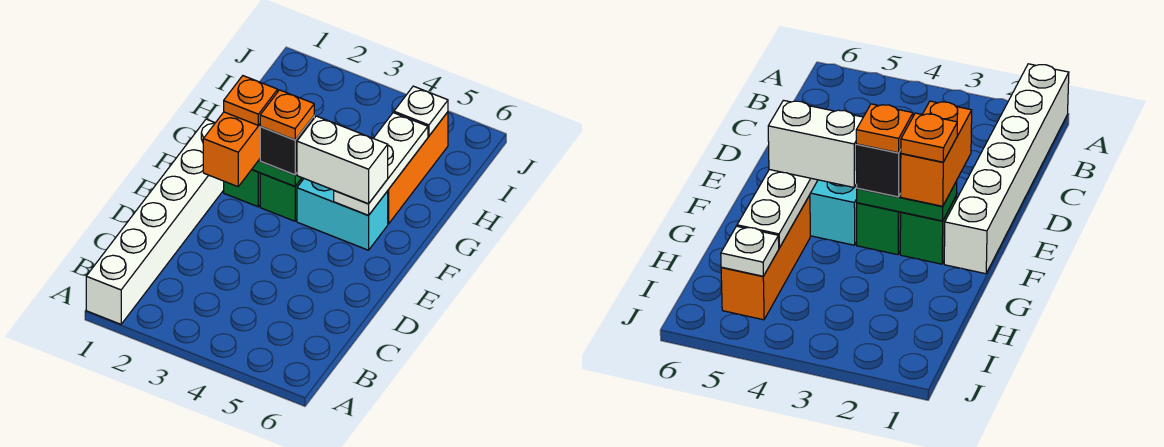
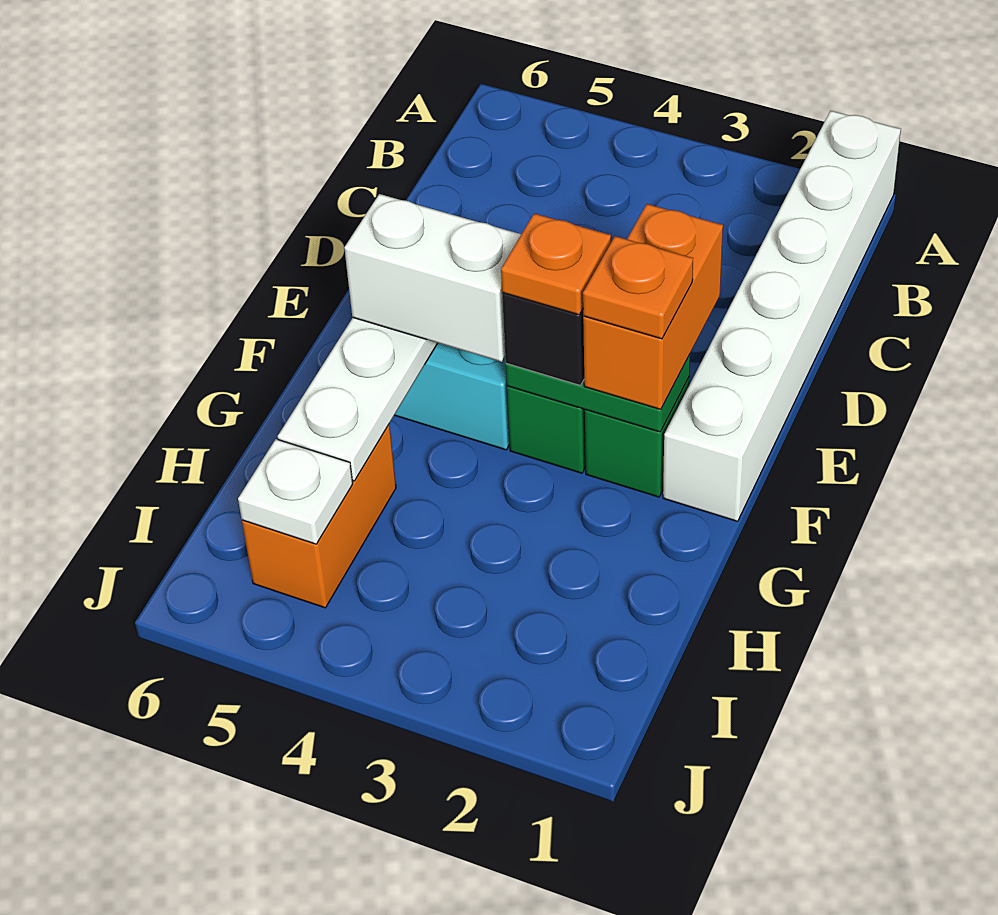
orange 1x3 brick [388,112,448,224] -> orange 1x2 brick [242,424,396,608]

